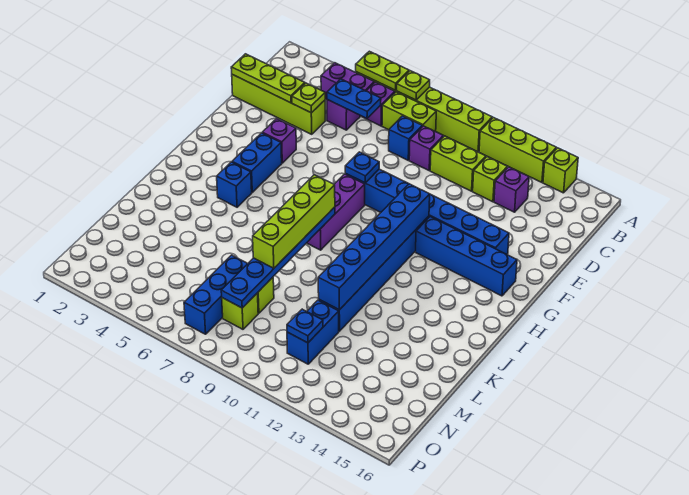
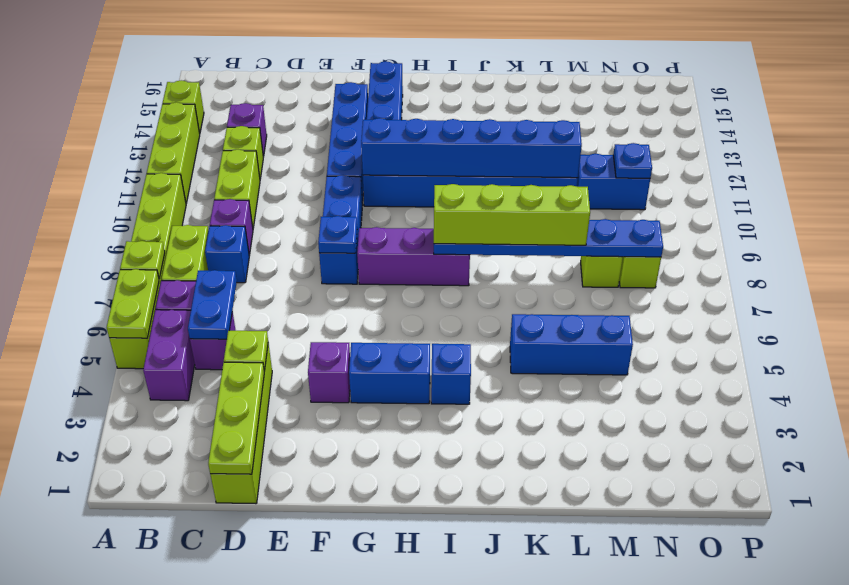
blue 1x3 brick [184,255,248,334] -> blue 1x3 brick moved to [510,314,633,375]

